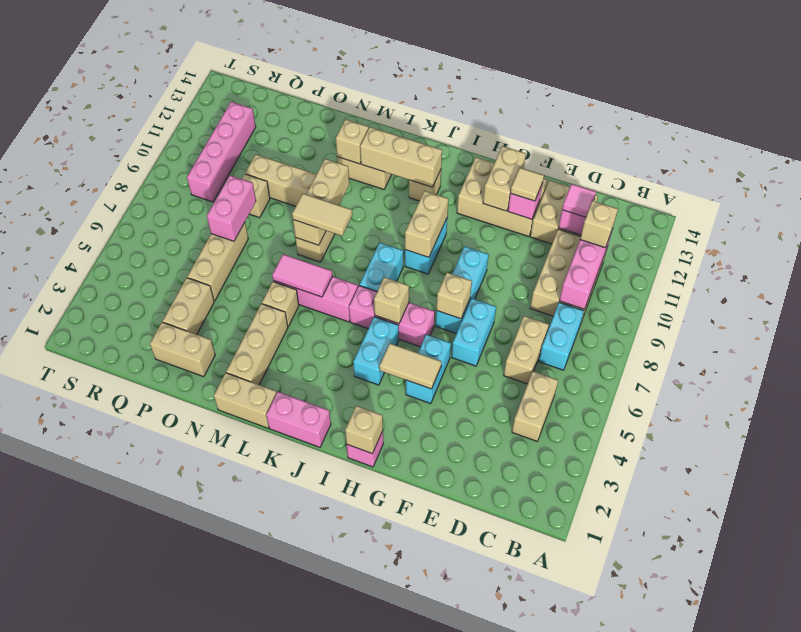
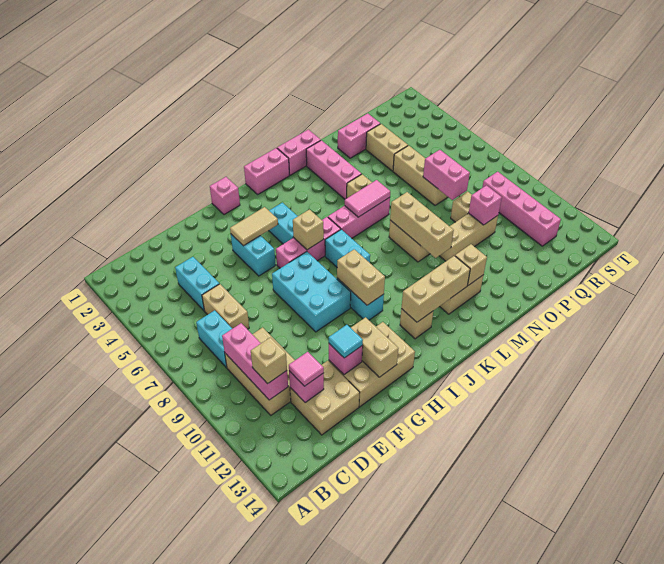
tan 1x2 brick [512,371,558,441] -> none
cyan 1x2 brick [452,298,496,366] -> cyan 1x2 brick moved to [175,257,219,311]
tan 1x1 tile [511,168,544,201] -> cyan 1x1 tile [329,325,363,358]
cyan 1x3 brick [436,247,489,333] -> cyan 2x3 brick [272,252,351,332]
tan 1x1 brick [436,273,472,319] -> none
tan 1x1 brick [345,406,383,454] -> none
tan 1x2 brick [214,373,277,428] -> pink 1x2 brick [277,130,321,175]
tan 1x2 tile [292,194,352,236] -> none
tan 1x3 brick [226,304,288,385] -> pink 1x3 brick [306,140,361,199]
tan 1x2 brick [150,322,215,377] -> pink 1x2 brick [338,113,380,158]
none -> pink 1x1 brick [469,185,502,225]

